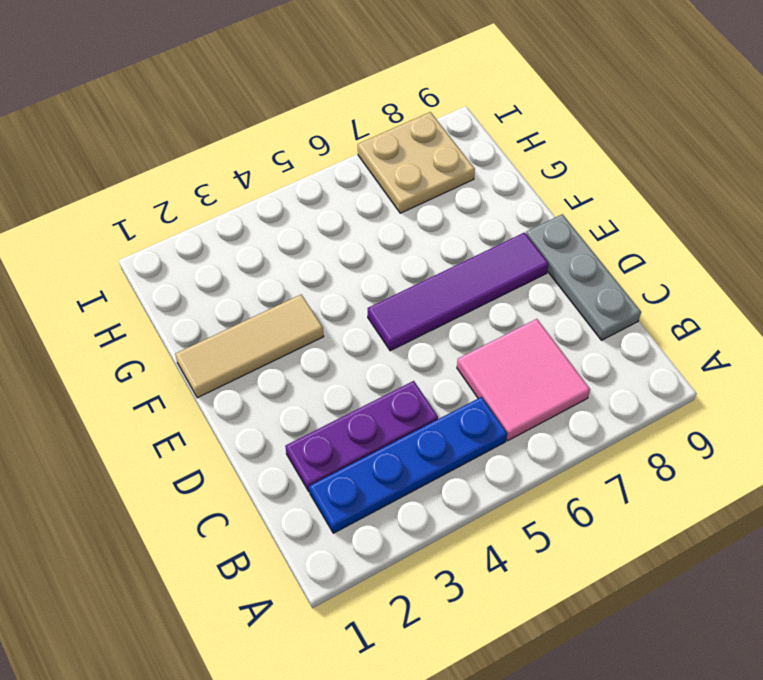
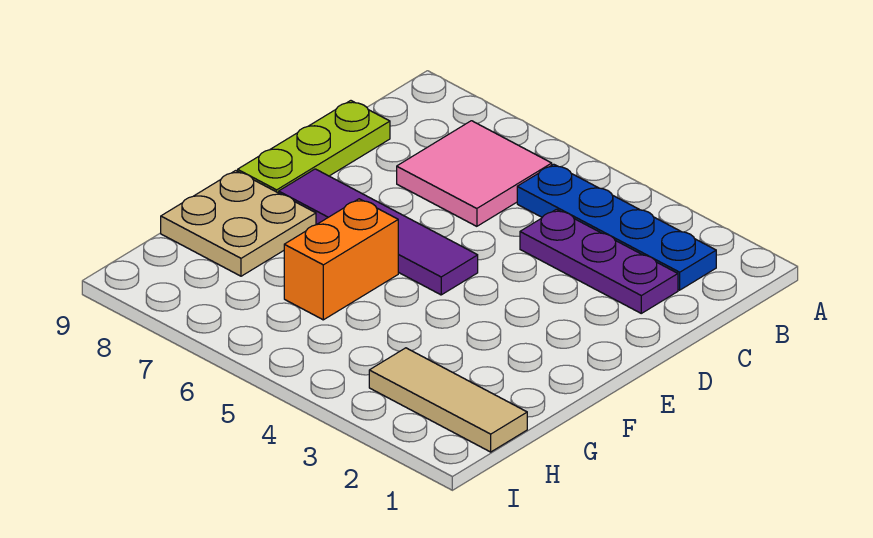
grey 1x3 plate [526,214,641,340] -> lime 1x3 plate [238,101,390,193]
tan 1x3 tile [175,294,324,398] -> tan 1x3 tile moved to [369,348,527,452]
none -> orange 1x2 brick [284,199,398,320]
tan 2x2 plate [358,112,475,213] -> tan 2x2 plate moved to [161,171,316,276]

